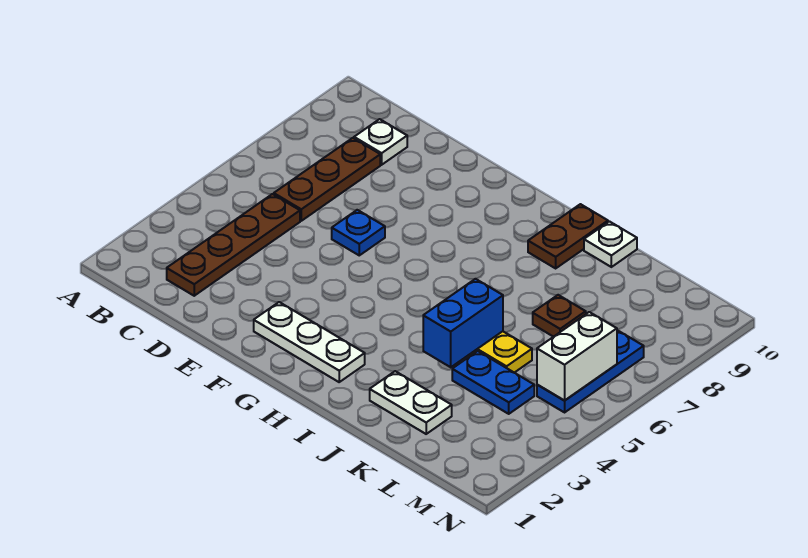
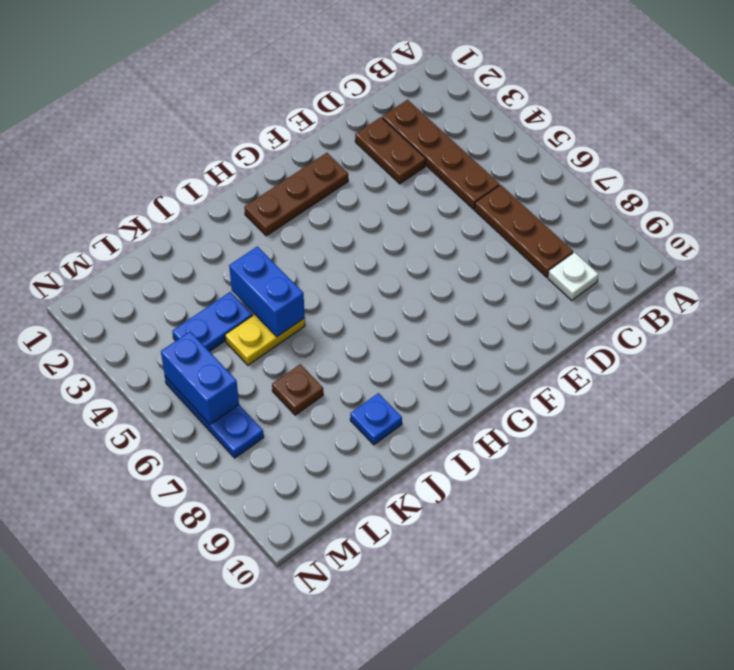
blue 1x1 plate [332,210,385,255] -> blue 1x1 plate moved to [350,393,402,445]
white 1x3 plate [254,302,365,382] -> brown 1x3 plate [244,153,348,236]
brown 1x2 plate [528,204,608,268] -> brown 1x2 plate moved to [355,117,426,184]
white 1x2 plate [370,371,452,434] -> none
white 1x1 plate [584,221,637,267] -> none
white 1x2 brick [537,312,617,400] -> blue 1x2 brick [161,332,239,424]

